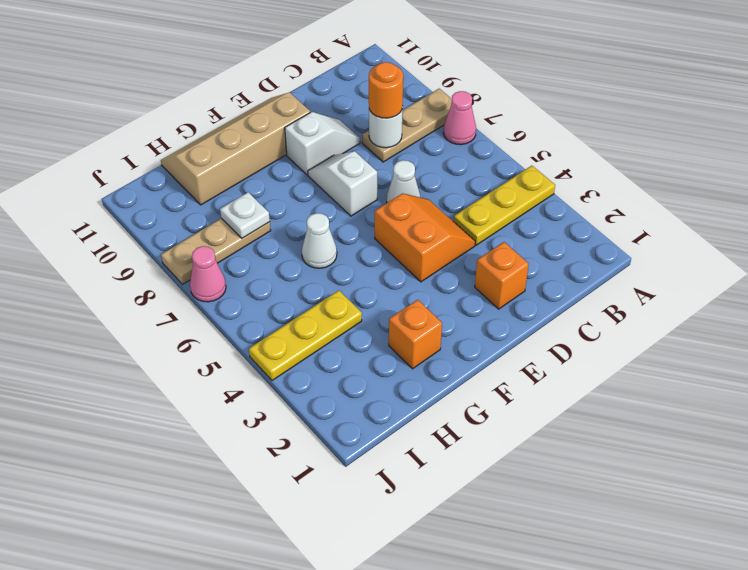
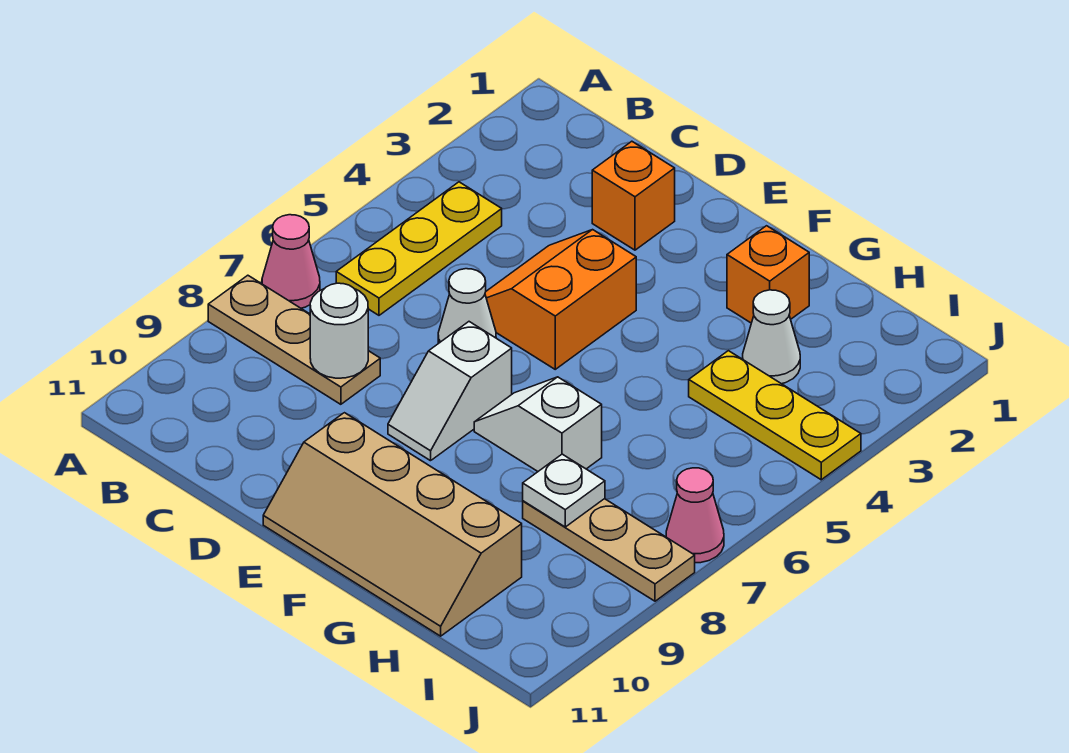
yellow 1x3 plate [453,166,555,245] -> yellow 1x3 plate turned to [336,182,502,315]
orange 1x1 round brick [369,62,403,118] -> none
white 1x2 slope [285,112,360,175] -> white 1x2 slope moved to [474,377,602,471]
white 1x1 cone [302,213,337,268] -> white 1x1 cone moved to [743,290,800,384]

